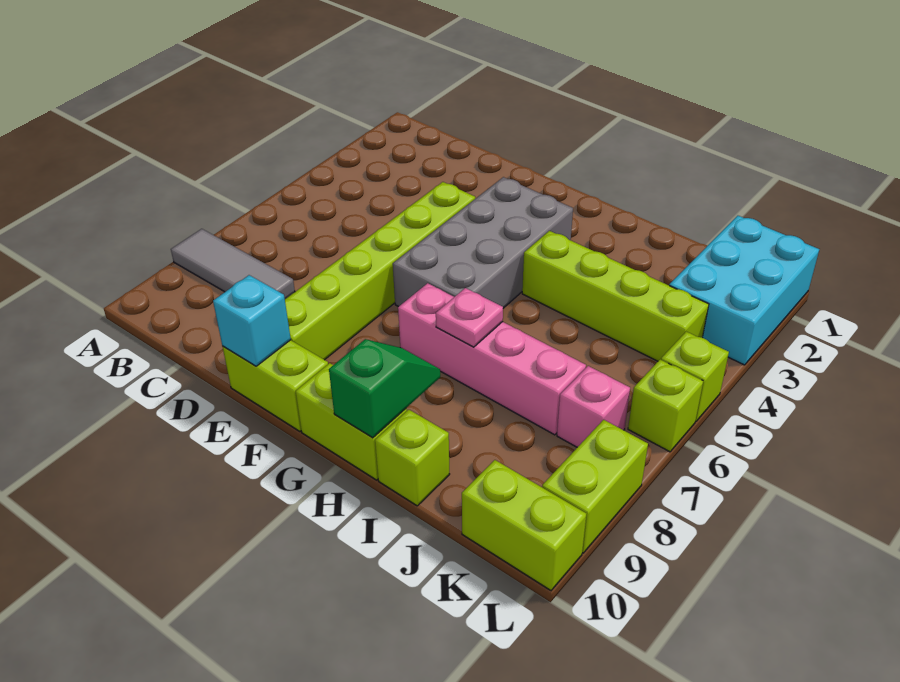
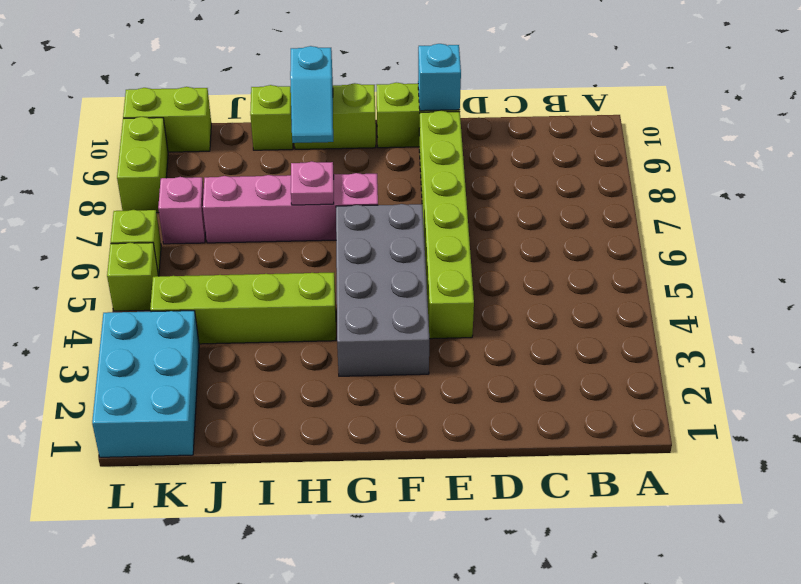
grey 1x3 tile [171,229,295,299] -> none
green 1x2 slope [329,339,440,438] -> cyan 1x2 slope [290,46,333,143]

